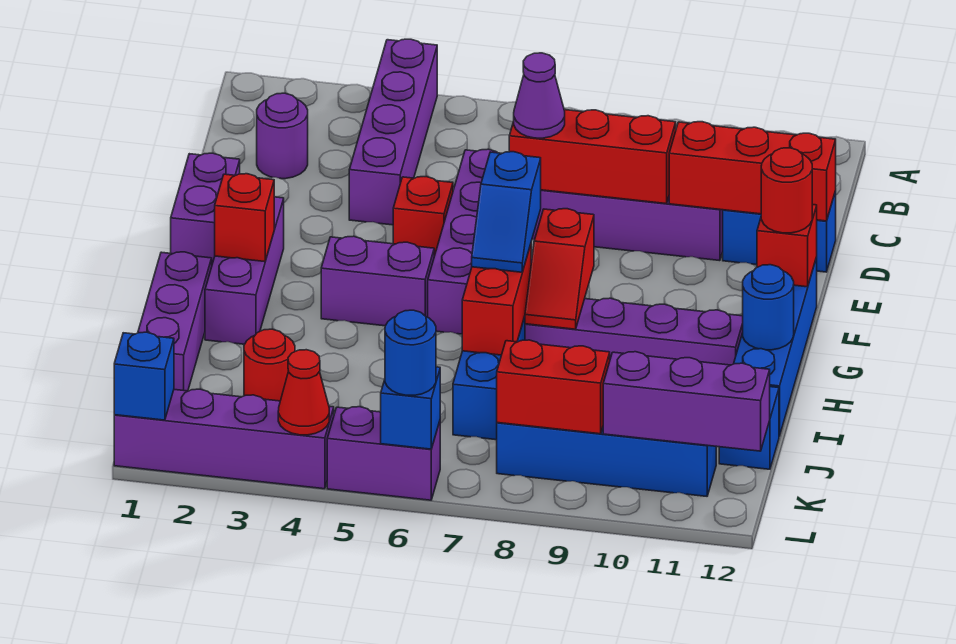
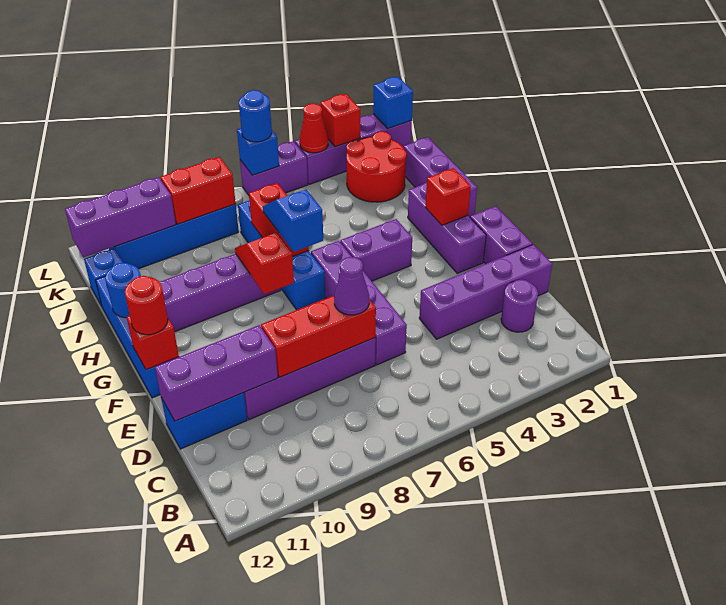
purple 1x4 brick [349,39,437,225] -> purple 1x4 brick turned to [419,244,552,339]
red 1x3 brick [669,122,836,221] -> purple 1x3 brick [155,325,278,421]
red 1x1 brick [393,177,453,256] -> red 1x1 brick moved to [321,94,360,147]
red 1x1 round brick [244,329,295,401] -> red 2x2 round brick [346,131,407,202]

